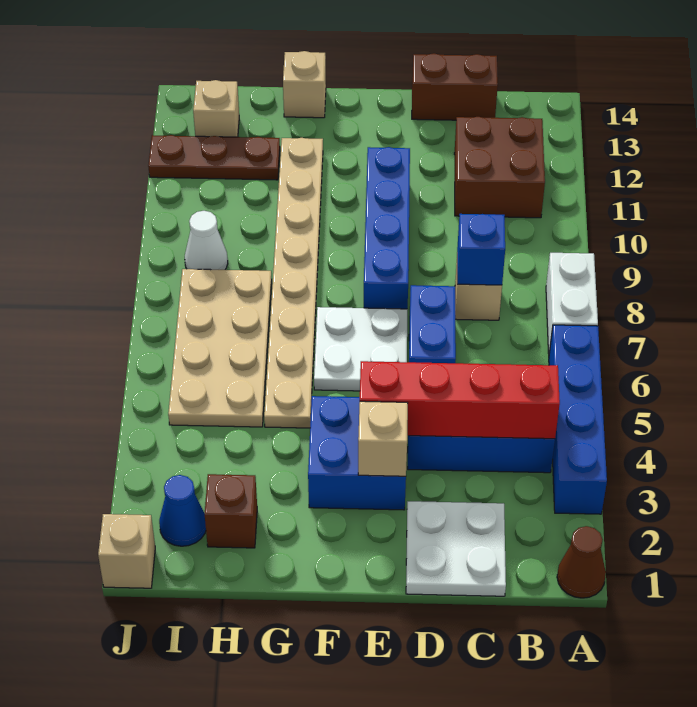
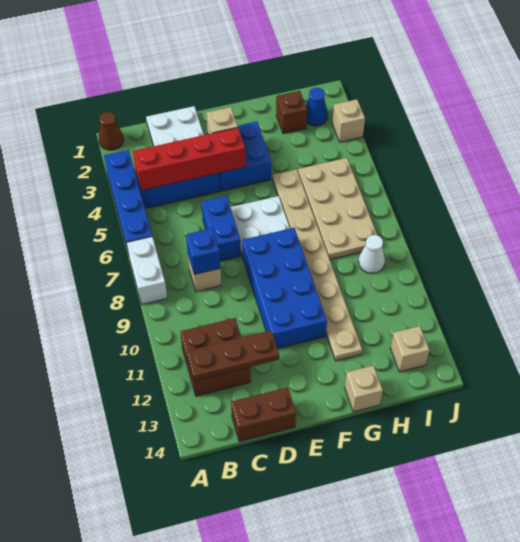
blue 1x4 brick [364,147,410,309] -> blue 2x4 brick [242,228,327,349]
brown 1x3 plate [148,135,280,180] -> brown 1x3 plate moved to [187,330,279,381]
tan 1x1 brick [98,514,155,588] -> tan 1x1 brick moved to [332,99,365,142]

